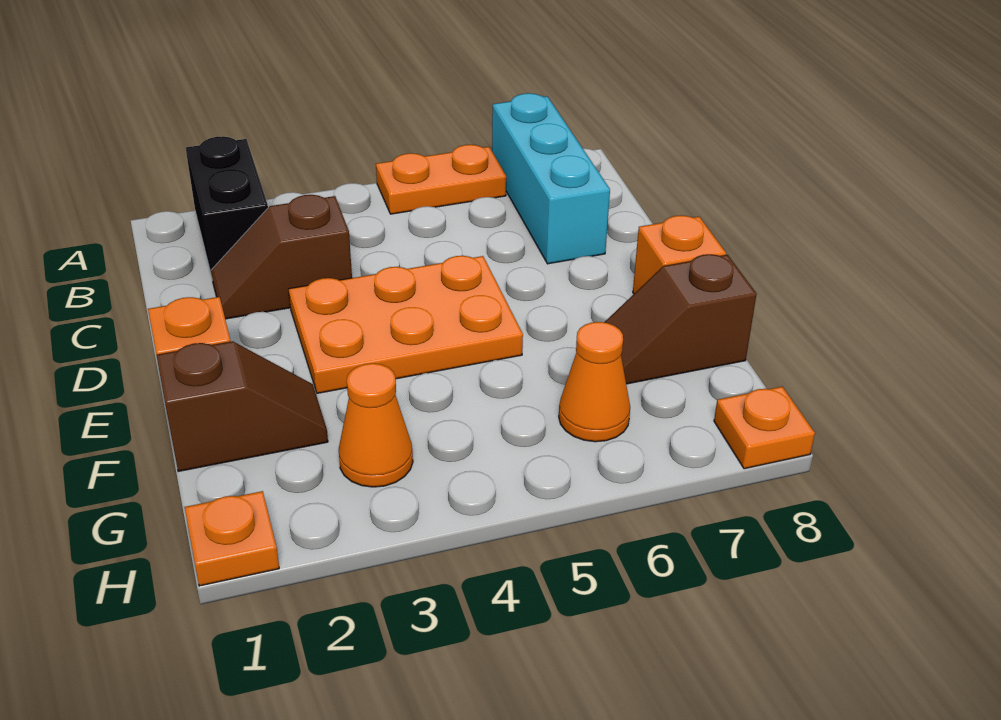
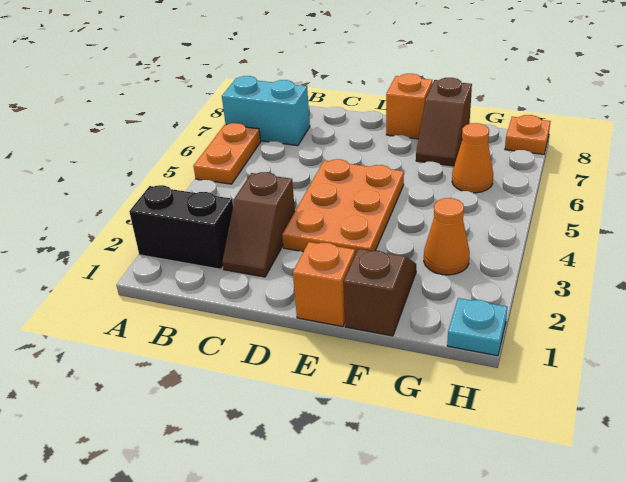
cyan 1x3 brick [492,93,610,264] -> cyan 1x2 brick [222,76,310,146]
orange 1x1 plate [185,491,279,586] -> cyan 1x1 plate [447,298,507,356]

